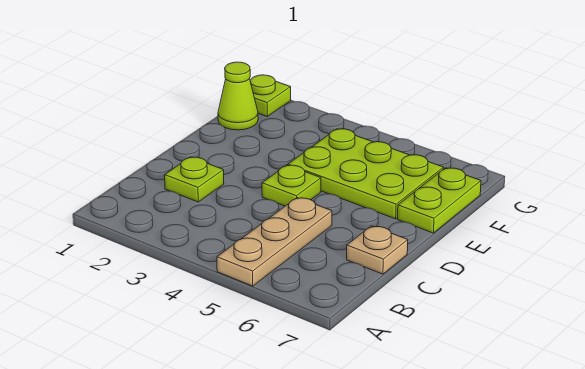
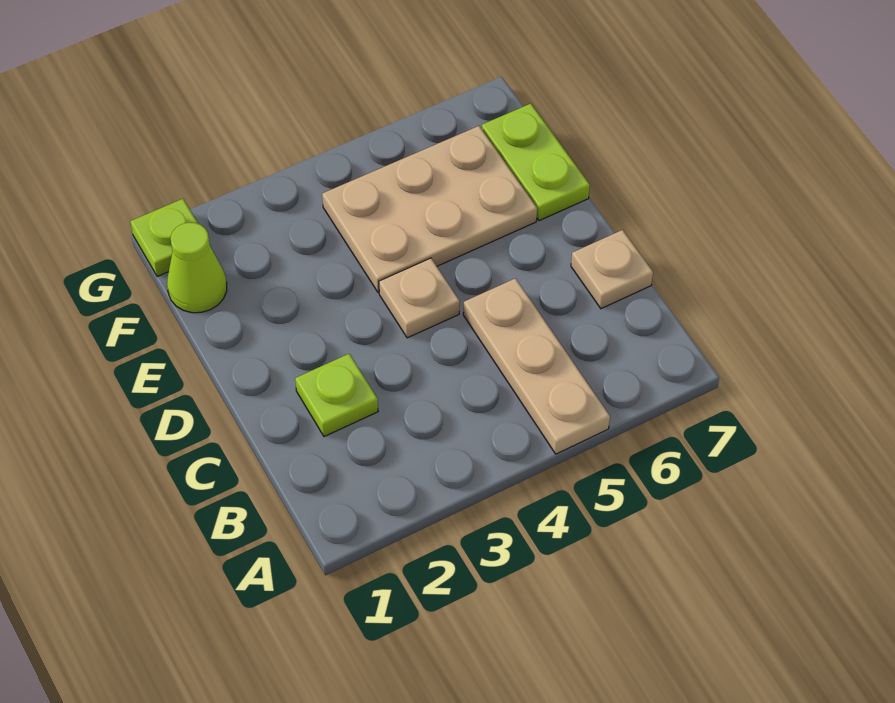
lime 1x1 plate [262,165,321,206] -> tan 1x1 plate [379,258,460,338]
lime 2x3 plate [288,129,444,219] -> tan 2x3 plate [322,126,537,293]

